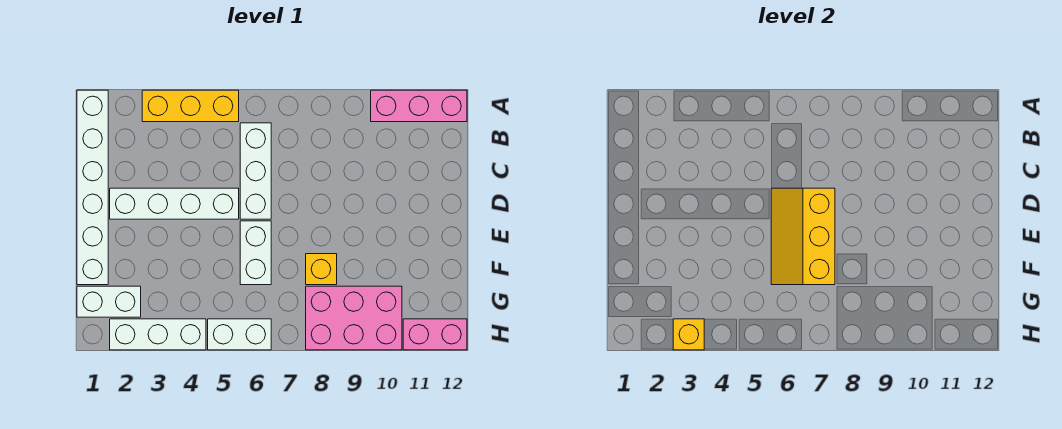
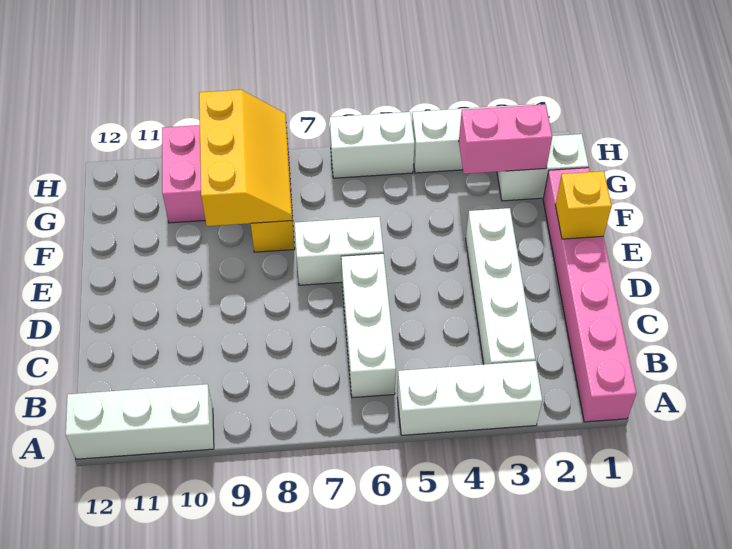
white 1x6 brick [77,90,108,285] -> pink 1x6 brick [543,168,636,422]
yellow 1x3 brick [142,90,239,122] -> white 1x3 brick [397,361,542,435]
pink 1x3 brick [371,90,467,122] -> white 1x3 brick [66,384,214,459]
white 1x4 brick [110,188,239,219] -> white 1x4 brick turned to [466,208,535,364]
yellow 2x3 slope [771,188,835,285] -> yellow 2x3 slope moved to [199,90,292,226]
white 1x2 brick [240,221,271,285] -> white 1x2 brick turned to [295,217,384,285]
yellow 1x1 brick [673,319,704,350] -> yellow 1x1 brick moved to [555,171,612,239]
pink 1x2 brick [403,319,467,350] -> pink 1x2 brick moved to [459,104,552,174]

